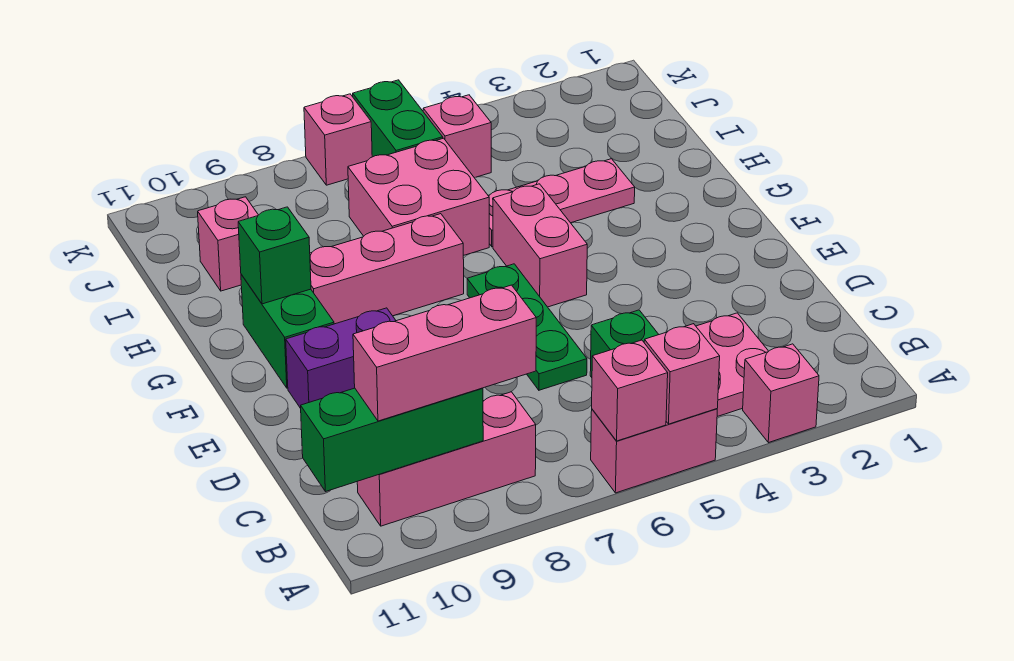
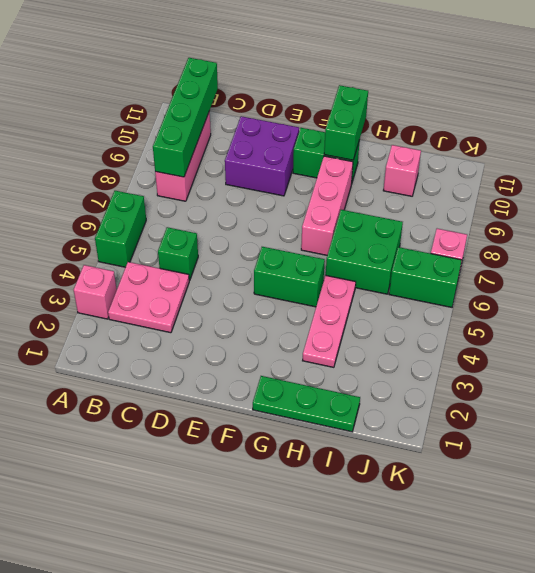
pink 1x2 brick [591,409,717,493] -> green 1x2 brick [95,191,146,267]
pink 1x1 brick [644,324,720,424] -> none
pink 1x1 brick [592,340,668,441] -> none
pink 1x3 brick [353,285,536,421] -> none
green 1x3 brick [301,388,483,492] -> green 1x4 brick [153,58,218,177]
green 1x3 plate [467,264,587,390] -> green 1x3 plate moved to [253,376,360,432]
purple 1x2 brick [286,308,396,408] -> purple 2x2 brick [225,116,299,196]
pink 1x2 brick [493,184,587,307] -> green 1x2 brick [254,247,325,307]
green 1x1 brick [238,207,311,304] -> green 1x2 brick [324,85,368,160]
pink 2x2 brick [348,138,489,256] -> green 2x2 brick [326,210,403,294]
pink 1x1 brick [423,95,491,178] -> none

